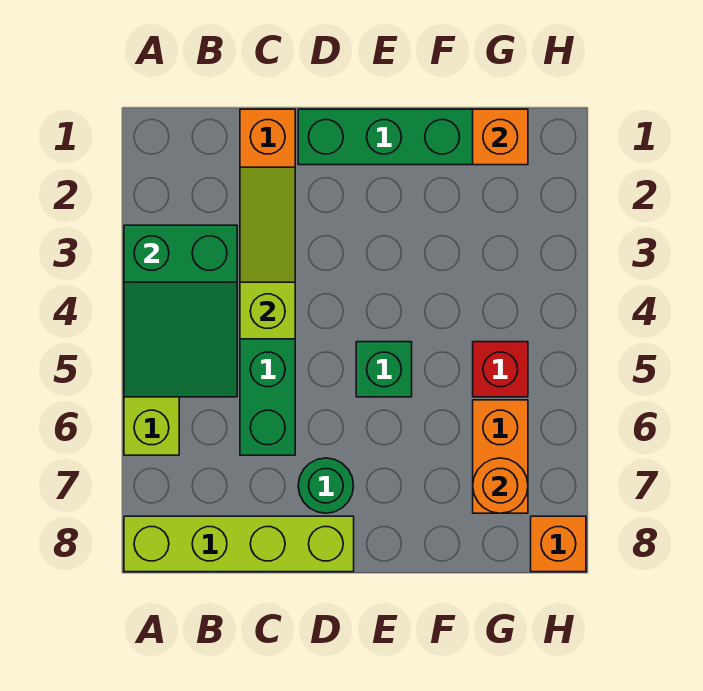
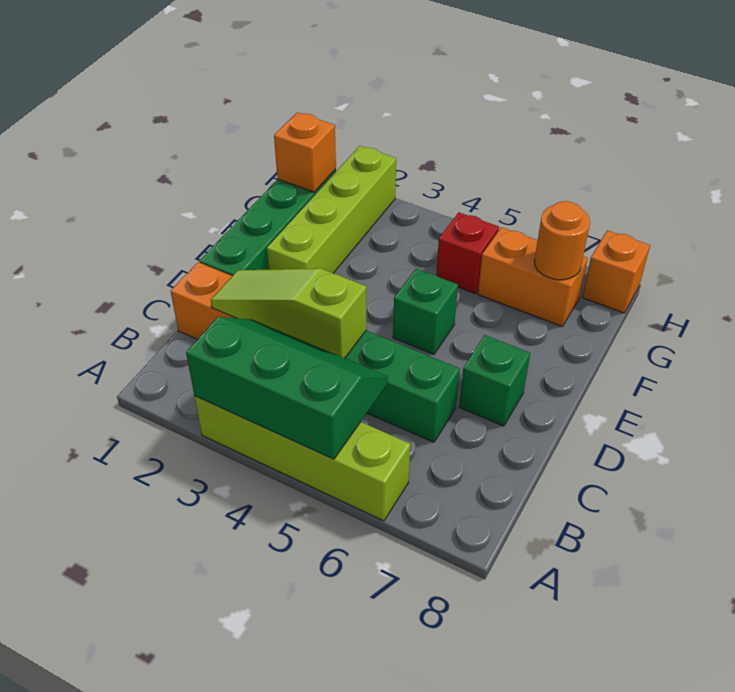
green 2x3 slope [124,225,237,397] -> green 2x3 slope turned to [186,317,388,459]
lime 1x4 brick [124,516,354,572] -> lime 1x4 brick moved to [267,146,396,273]
green 1x1 round brick [298,458,354,513] -> green 1x1 brick [459,335,530,426]

